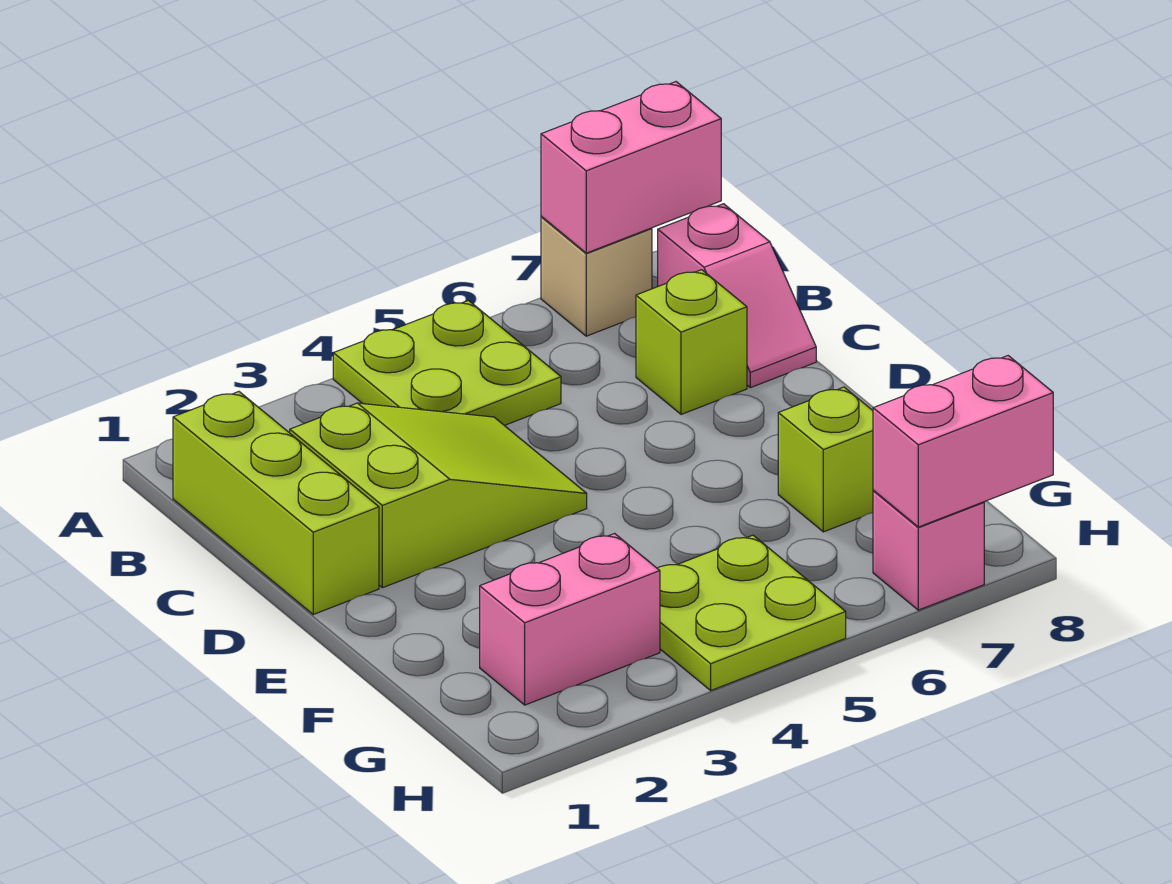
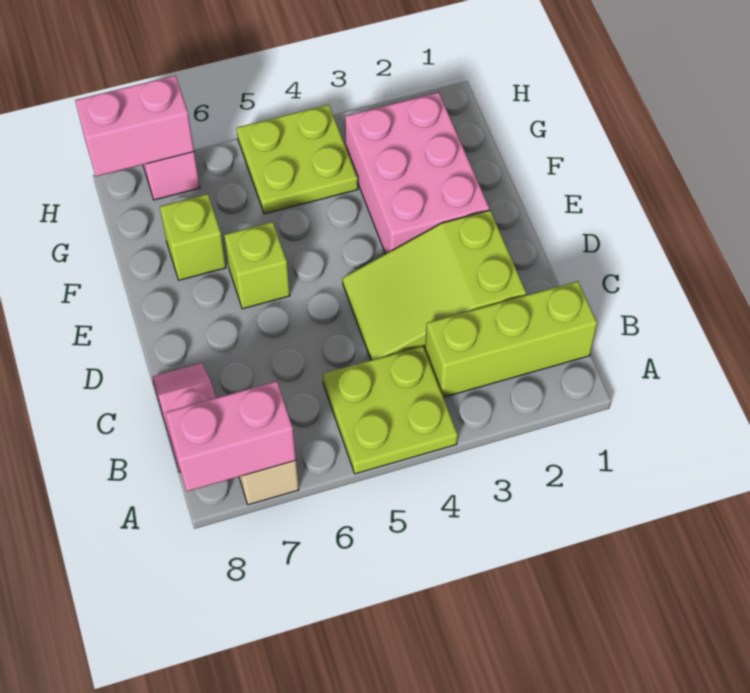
lime 1x3 brick [173,392,379,614] -> lime 1x3 brick turned to [425,281,597,397]
lime 1x1 brick [636,270,747,414] -> lime 1x1 brick moved to [224,222,290,309]
pink 1x2 brick [480,534,660,705] -> pink 2x3 brick [345,92,489,254]

